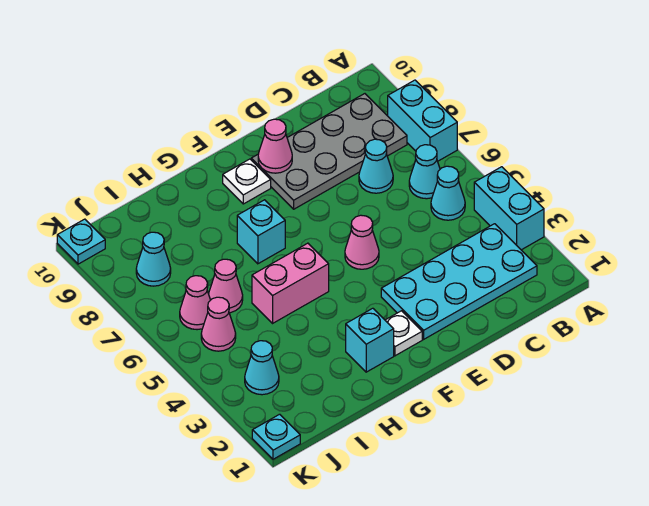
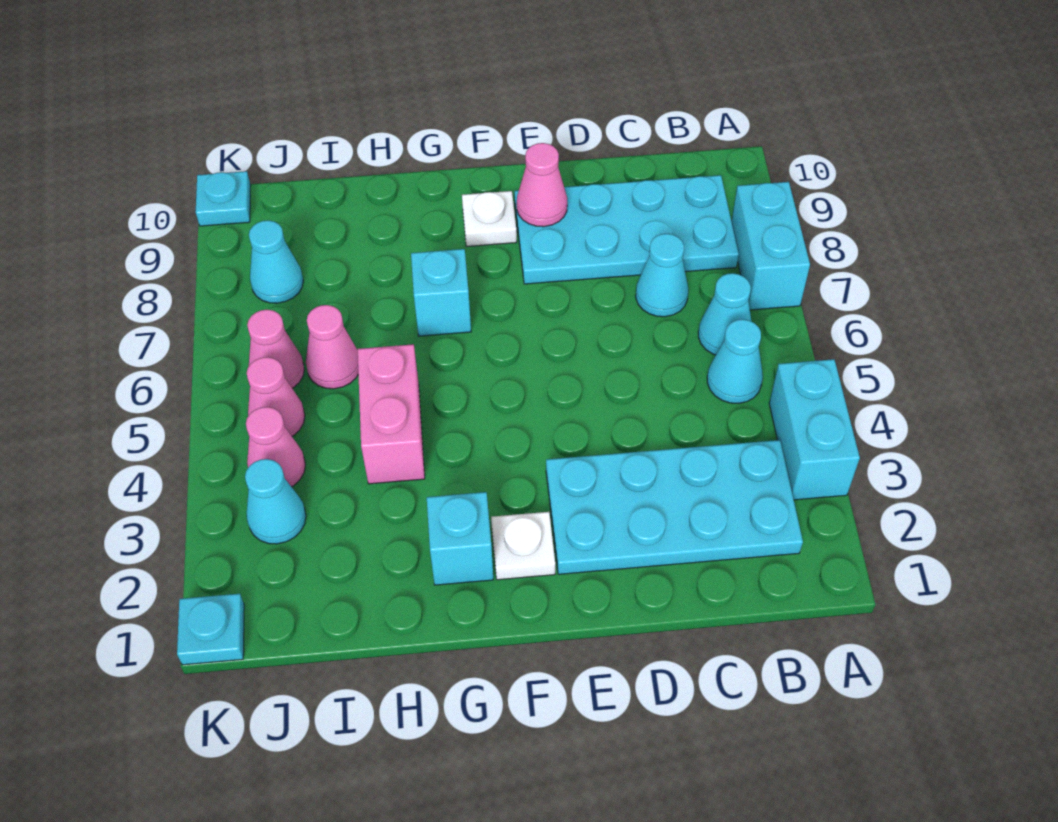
grey 2x4 plate [251,94,407,209] -> cyan 2x4 plate [515,175,739,284]
pink 1x1 cone [345,215,379,269] -> pink 1x1 cone moved to [246,407,305,487]
pink 1x2 brick [252,243,329,323] -> pink 1x2 brick turned to [358,344,425,484]

